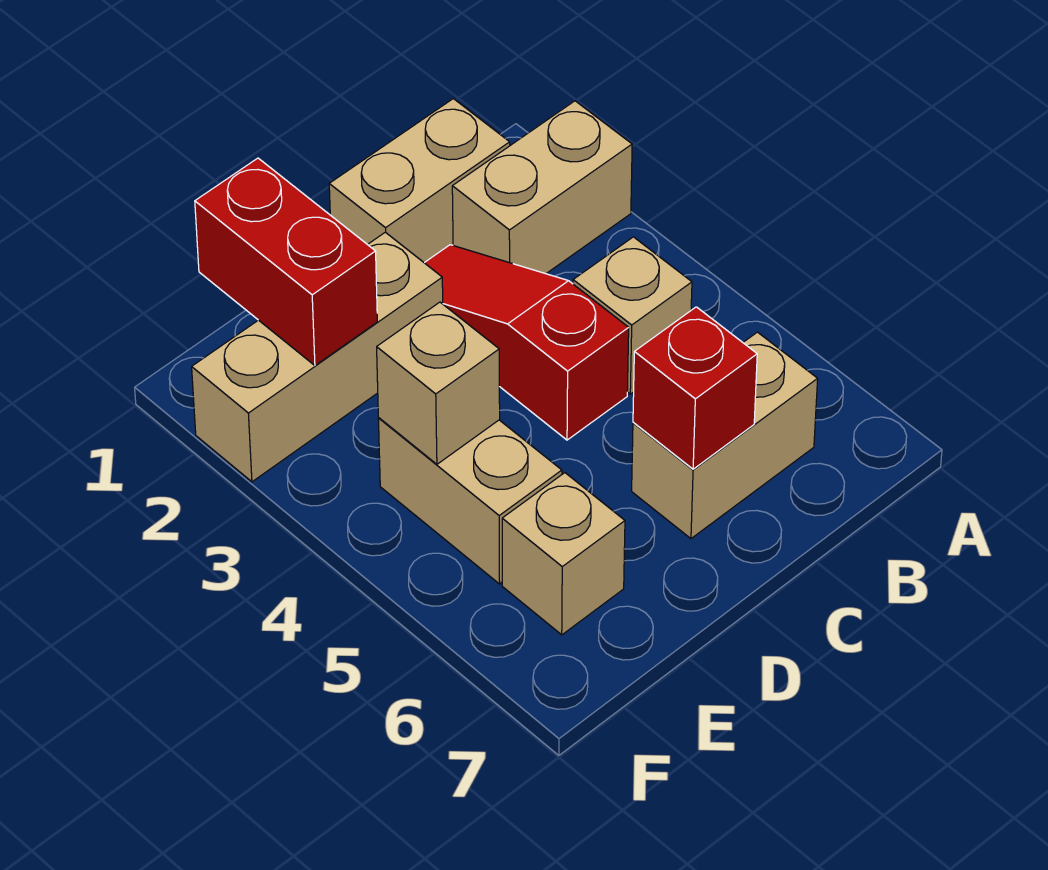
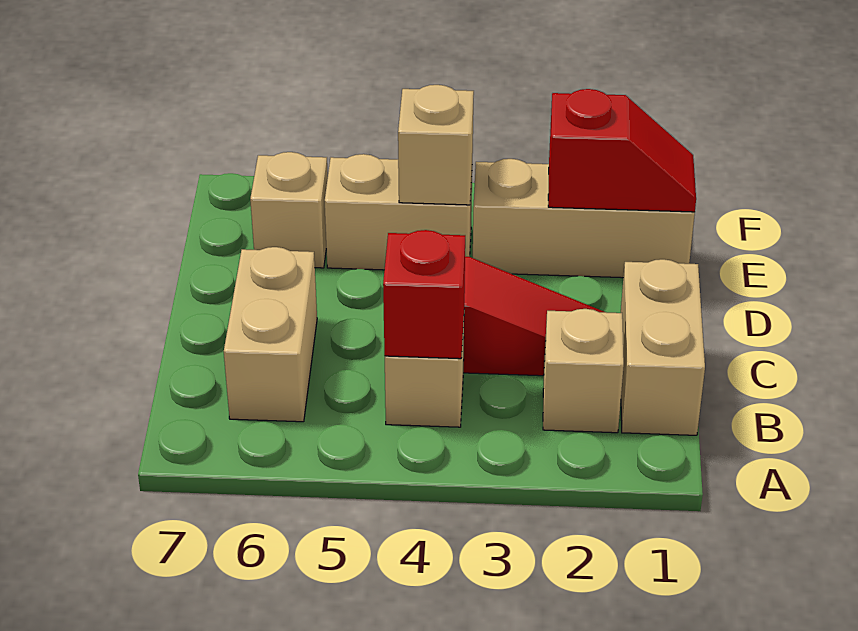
tan 1x2 brick [452,101,632,274] -> tan 1x1 brick [543,309,624,433]
red 1x1 brick [633,307,757,469] -> red 1x1 brick moved to [383,230,465,359]
tan 1x3 brick [192,232,443,482] -> tan 1x3 brick turned to [473,159,695,278]
red 1x2 brick [195,158,377,365] -> red 1x2 slope [548,89,696,212]

